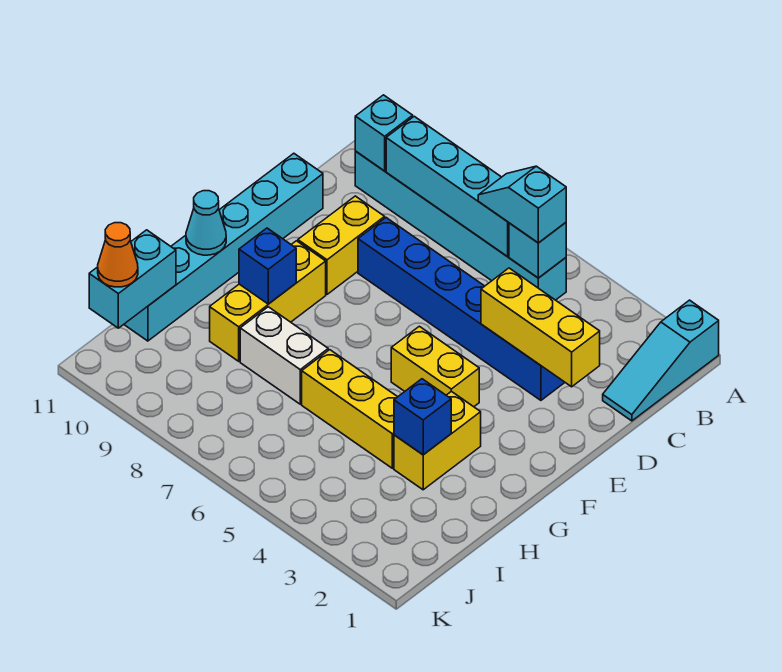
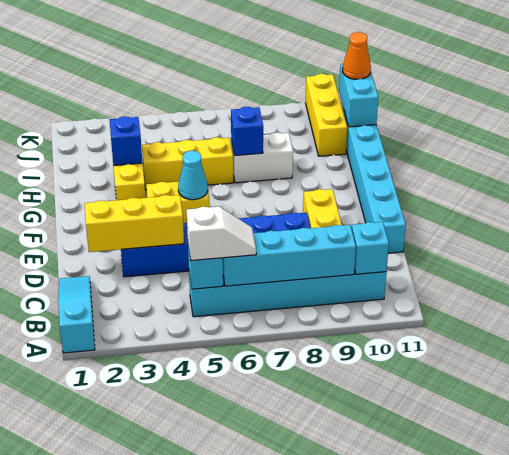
cyan 1x2 slope [478,166,566,243] -> white 1x2 slope [187,207,256,261]
yellow 1x3 brick [210,241,326,361] -> yellow 1x3 brick moved to [306,74,347,156]
blue 1x1 brick [239,228,296,304] -> blue 1x1 brick moved to [231,107,263,156]
cyan 1x1 cone [186,191,226,255] -> cyan 1x1 cone moved to [178,151,208,200]

